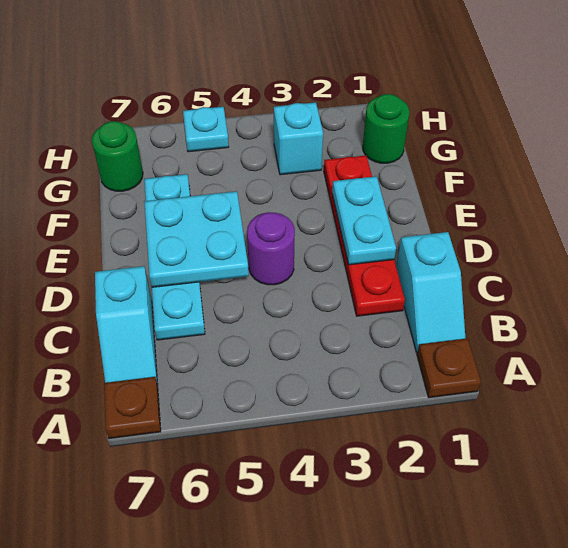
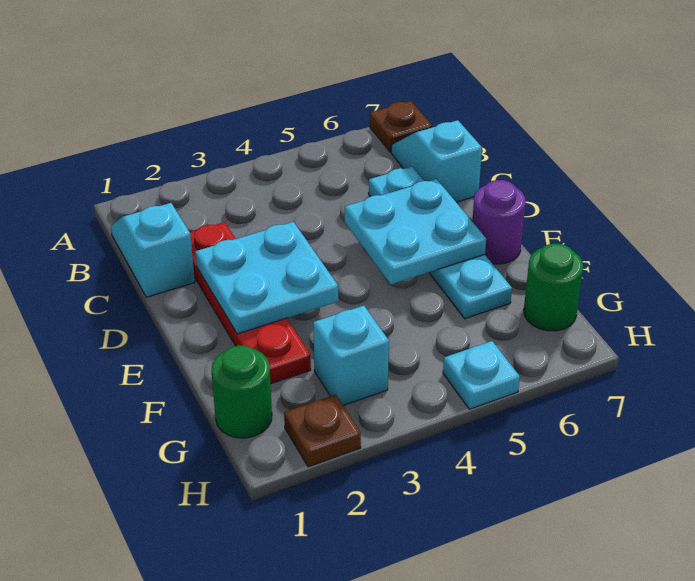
brown 1x1 plate [417,338,481,398] -> brown 1x1 plate moved to [284,395,361,467]
cyan 1x2 plate [332,176,396,265] -> cyan 2x2 plate [195,222,338,334]
purple 1x1 round brick [247,212,295,285] -> purple 1x1 round brick moved to [472,180,526,264]

